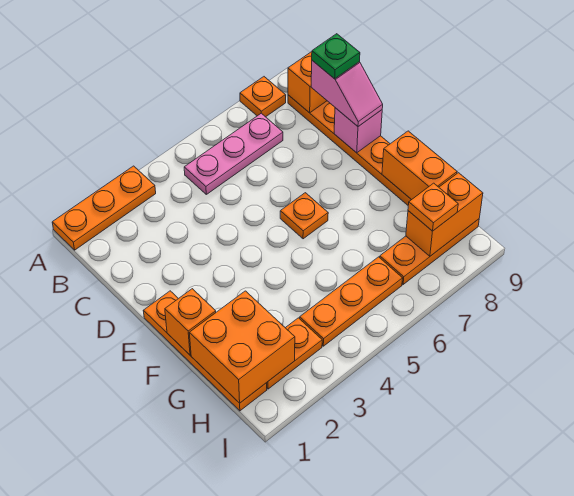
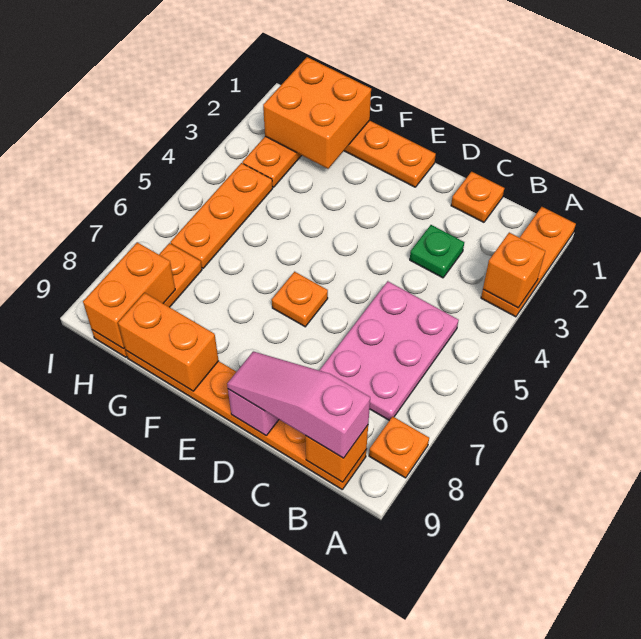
pink 1x3 plate [184,113,283,194] -> pink 2x3 plate [319,281,459,420]
pink 1x2 slope [311,61,383,126] -> pink 1x3 slope [227,351,370,458]
green 1x1 plate [312,34,360,79] -> green 1x1 plate moved to [410,225,464,278]
orange 1x1 brick [165,289,216,355] -> orange 1x1 brick moved to [483,233,545,308]
orange 1x1 plate [408,183,458,231] -> orange 1x1 plate moved to [451,172,504,222]

